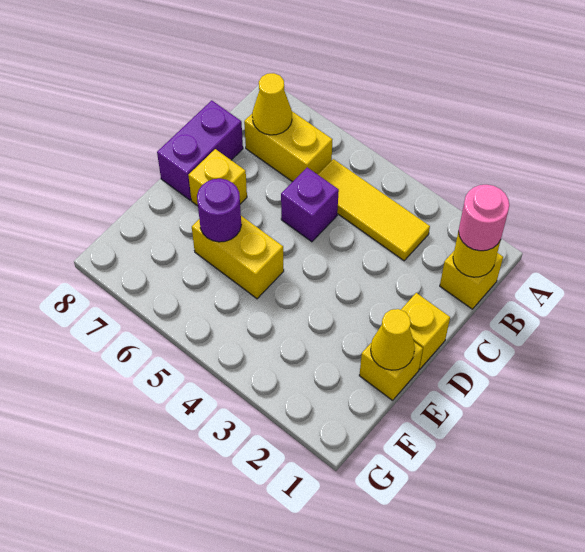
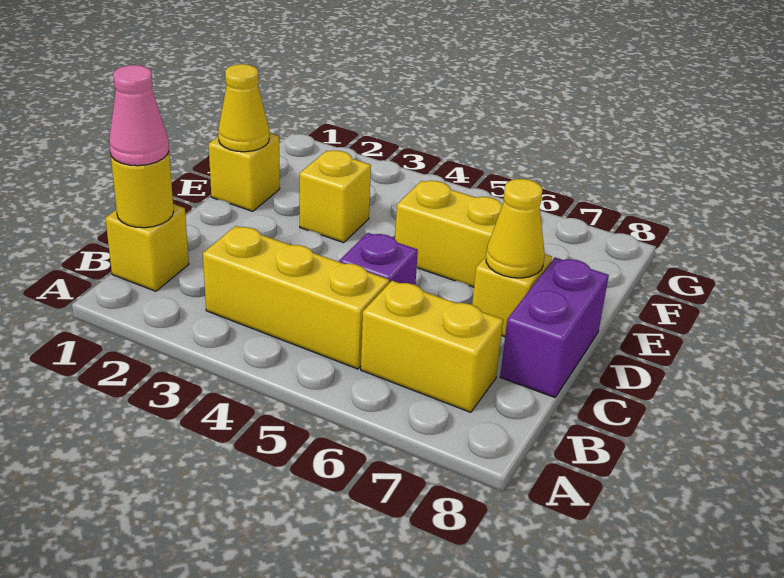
pink 1x1 round brick [458,185,509,251] -> pink 1x1 cone [109,65,169,166]
yellow 1x3 tile [318,159,430,261] -> yellow 1x3 brick [203,226,389,369]
yellow 1x1 cone [252,73,292,135] -> yellow 1x1 cone moved to [486,179,545,278]
yellow 1x1 brick [401,293,450,369] -> yellow 1x1 brick moved to [300,150,371,243]
purple 1x1 round brick [197,179,241,242] -> none

